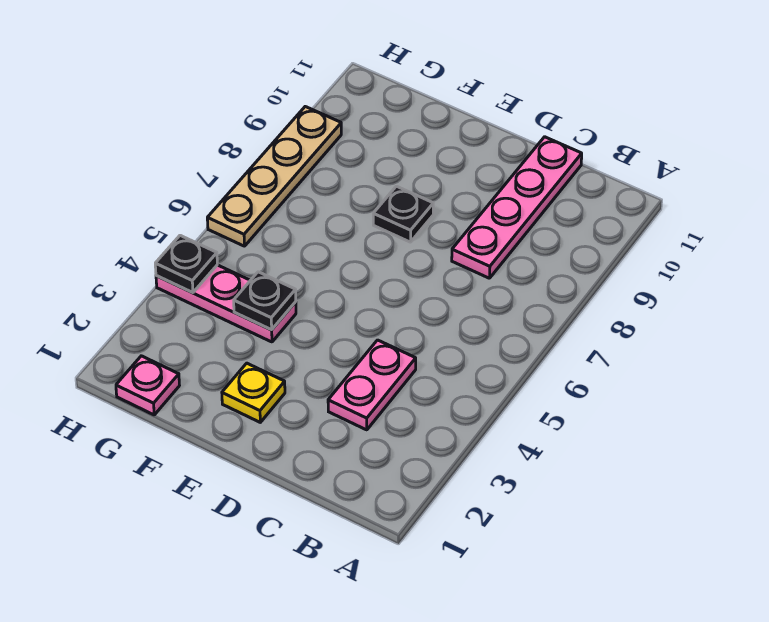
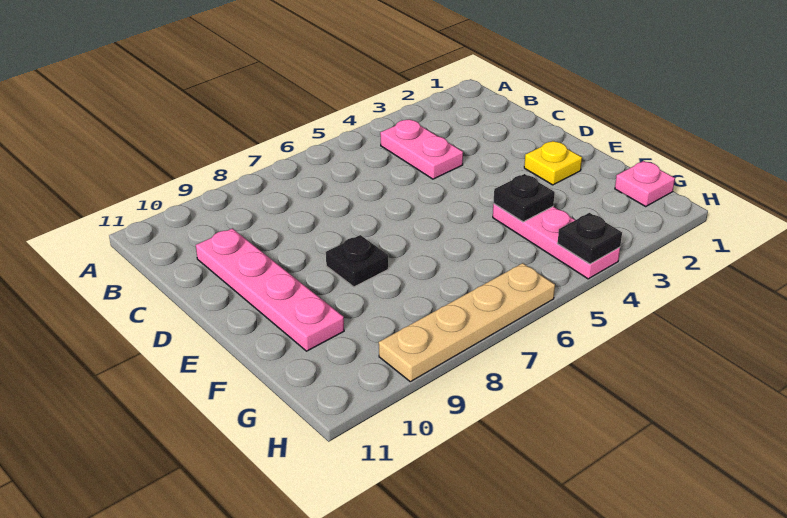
pink 1x2 plate [328,340,416,430] -> pink 1x2 plate turned to [380,120,463,179]
pink 1x4 plate [452,137,582,278] -> pink 1x4 plate turned to [196,228,344,351]

